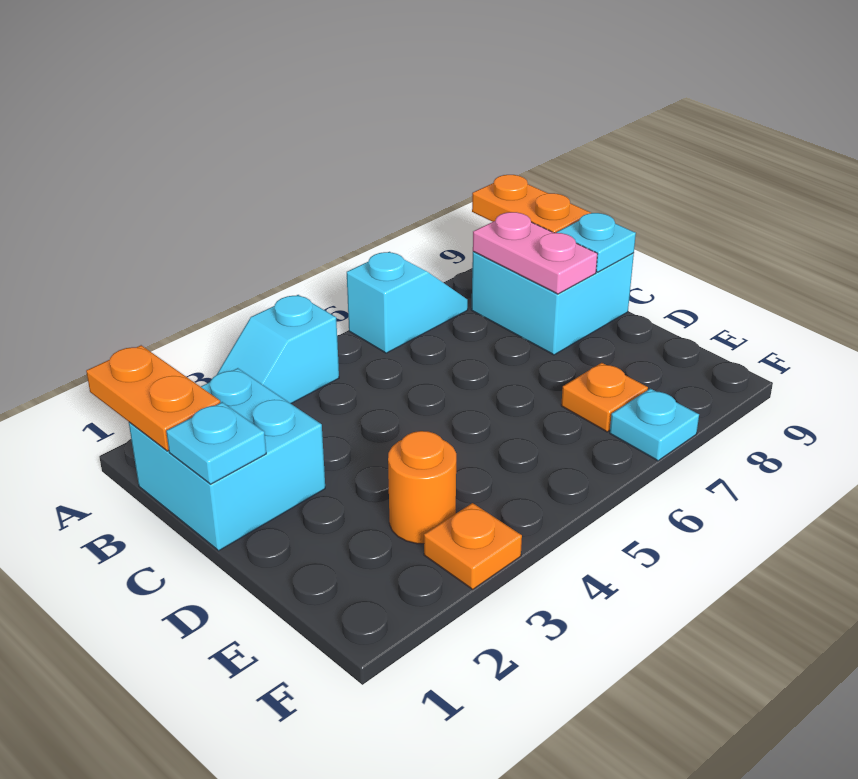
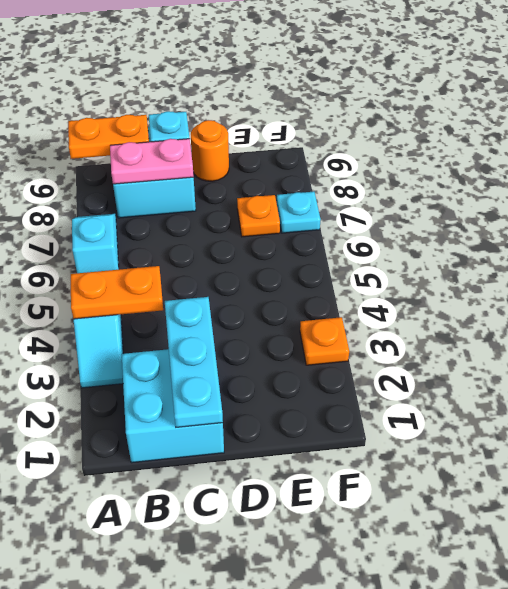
orange 1x2 plate [86,345,220,451] -> orange 1x2 plate moved to [71,266,163,319]
cyan 1x1 plate [166,402,266,484] -> cyan 1x3 plate [165,297,223,427]
orange 1x1 round brick [388,431,456,544] -> orange 1x1 round brick moved to [191,120,229,181]

